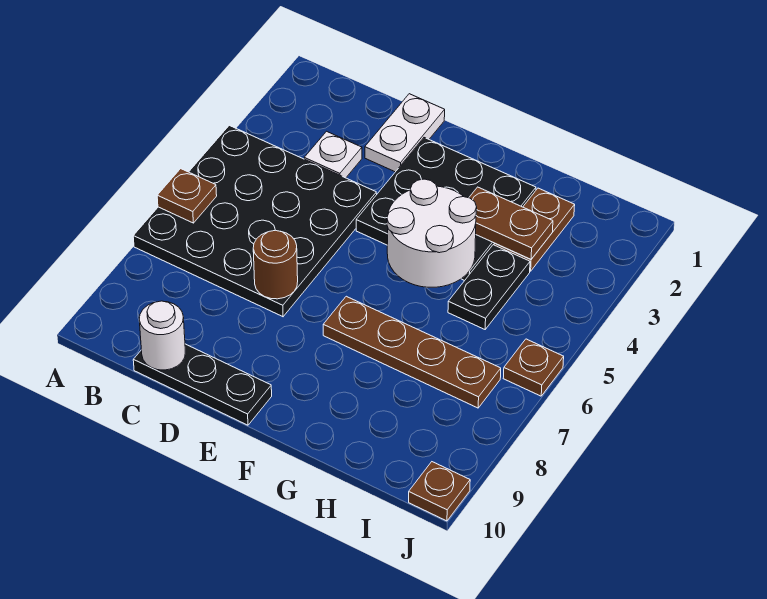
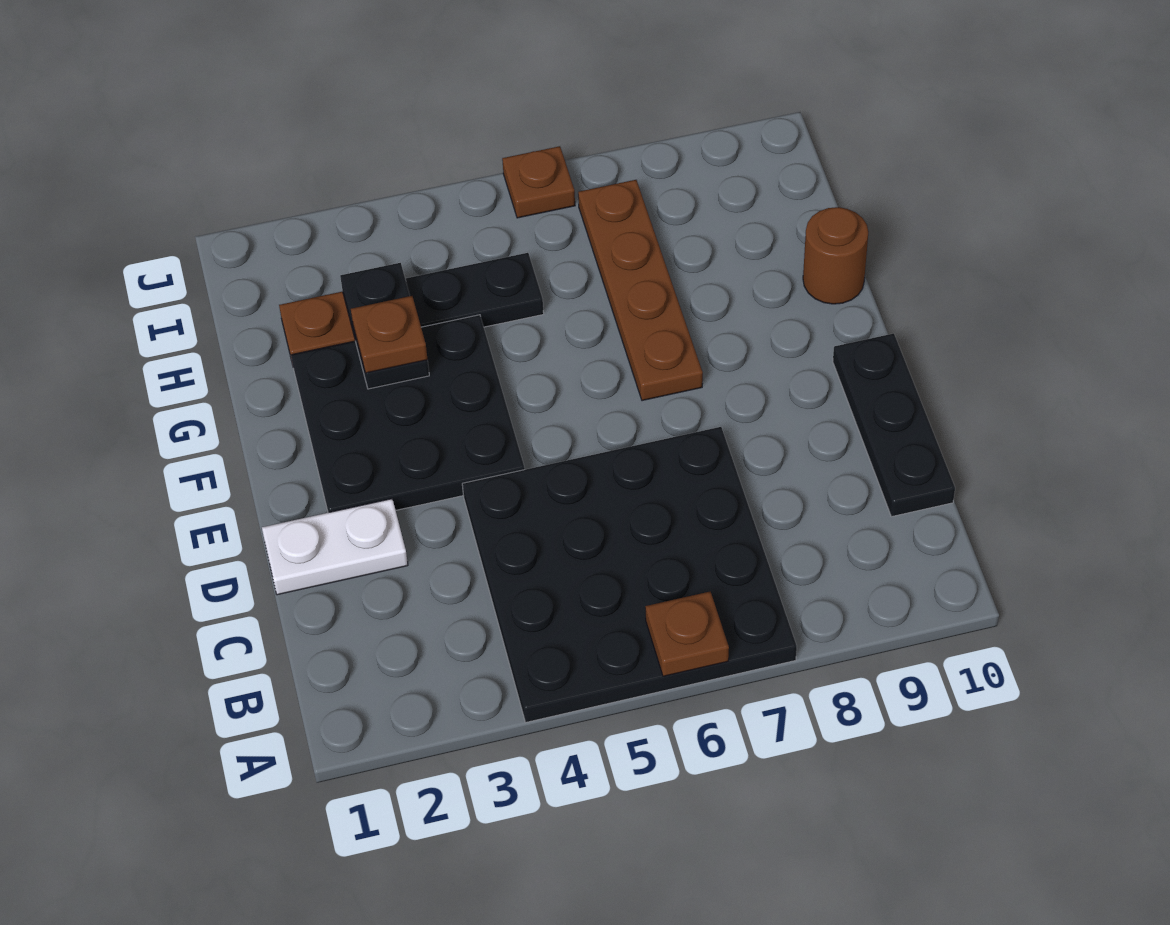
white 1x1 plate [304,131,362,178] -> none
white 1x1 round brick [139,301,185,370] -> none
brown 1x1 round brick [253,230,298,299] -> brown 1x1 round brick moved to [803,207,868,304]
white 2x2 round brick [387,179,477,287] -> none
brown 1x2 plate [469,187,553,259] -> black 1x2 plate [340,263,429,389]
brown 1x1 plate [409,462,470,521] -> brown 1x1 plate moved to [351,296,428,373]

